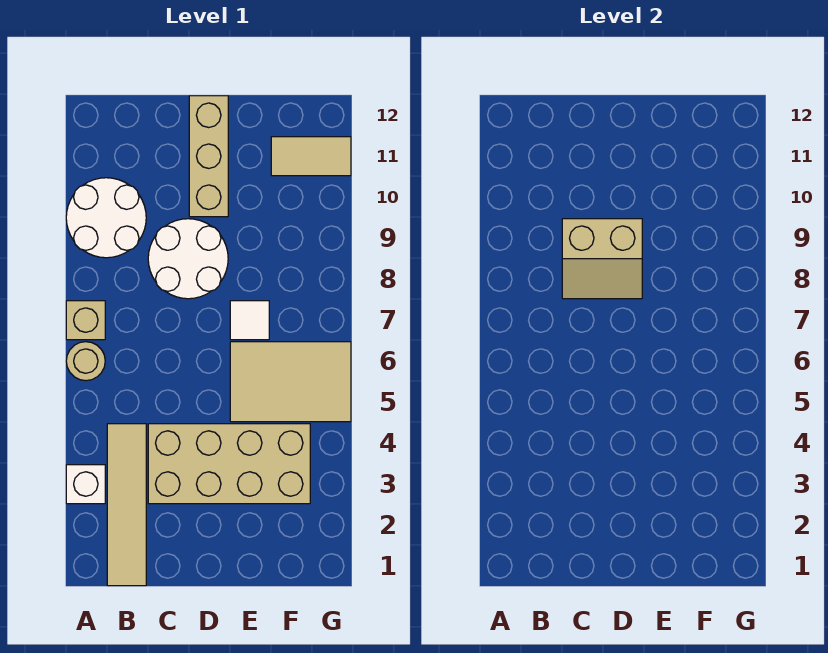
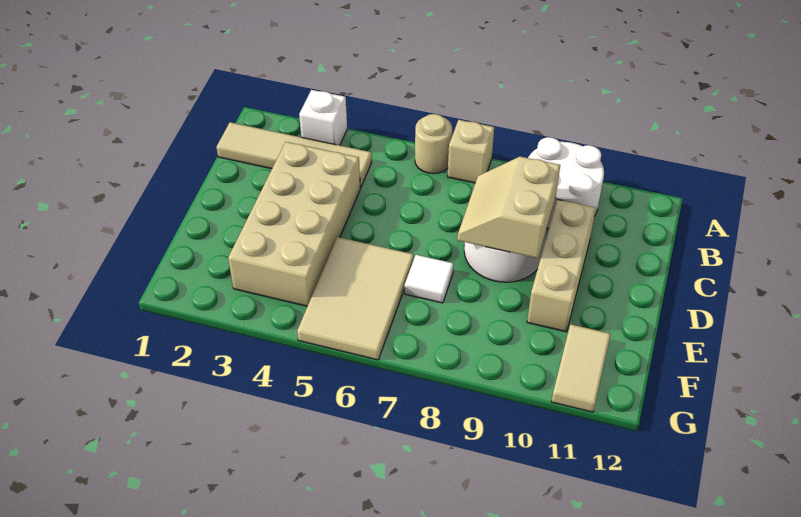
tan 1x3 brick [189,96,228,217] -> tan 1x3 brick turned to [527,200,596,332]

